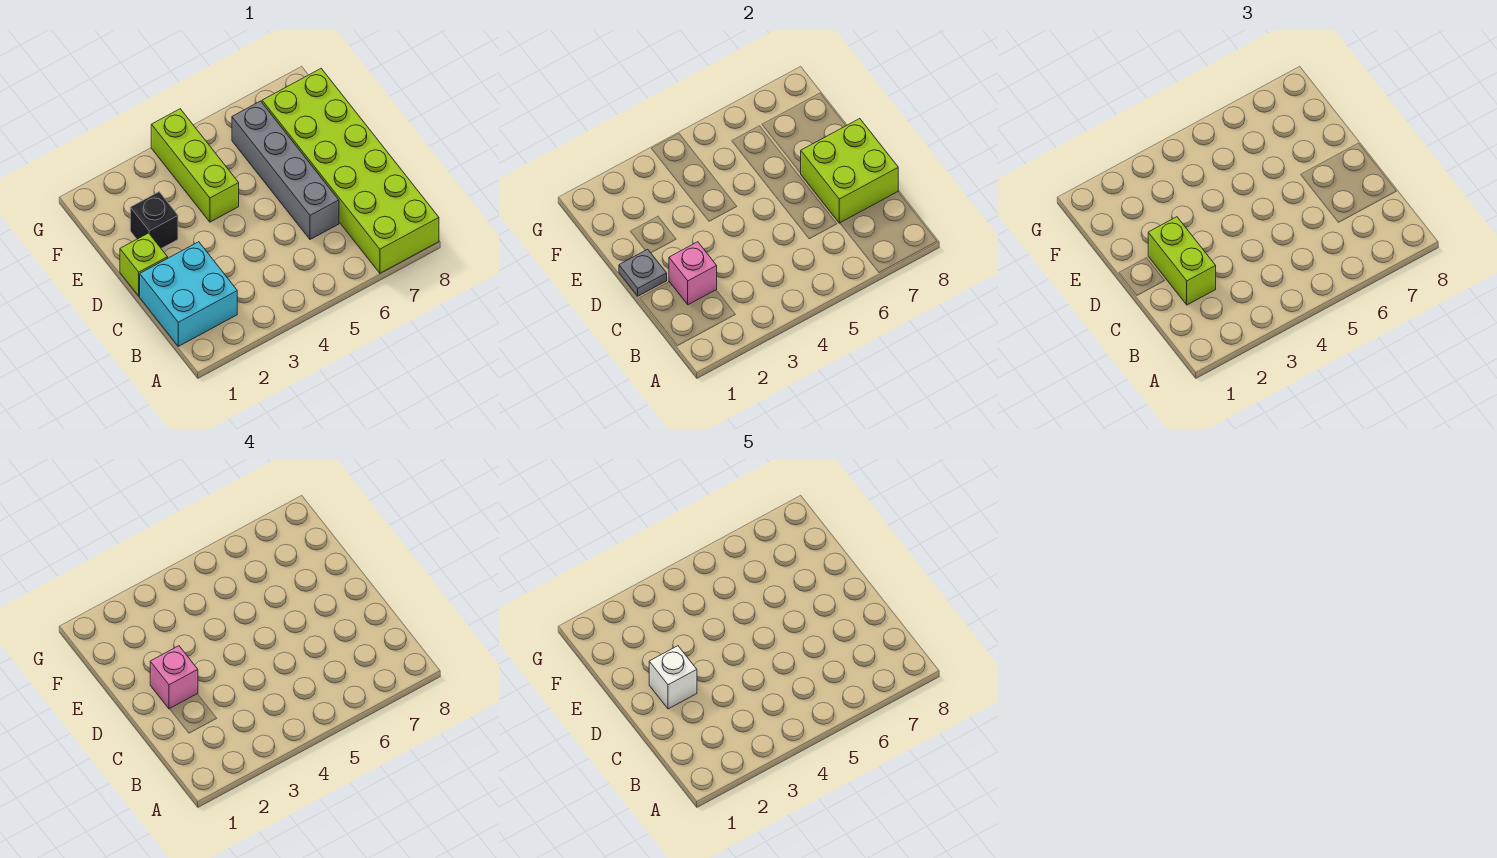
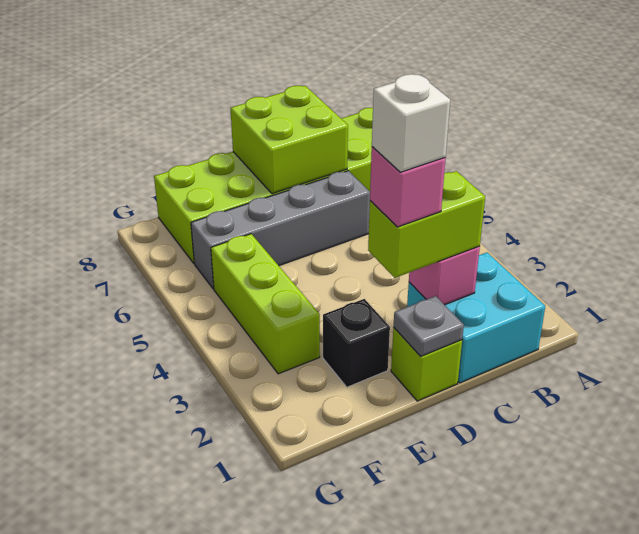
lime 1x3 brick [151,109,239,222] -> lime 1x3 brick turned to [211,234,320,374]

